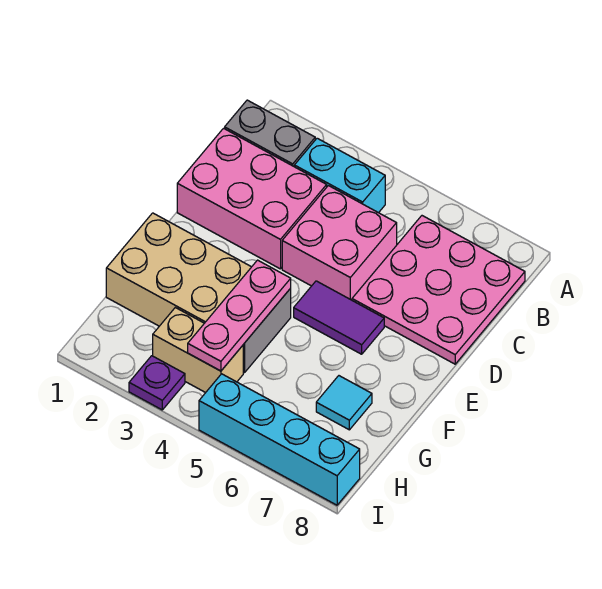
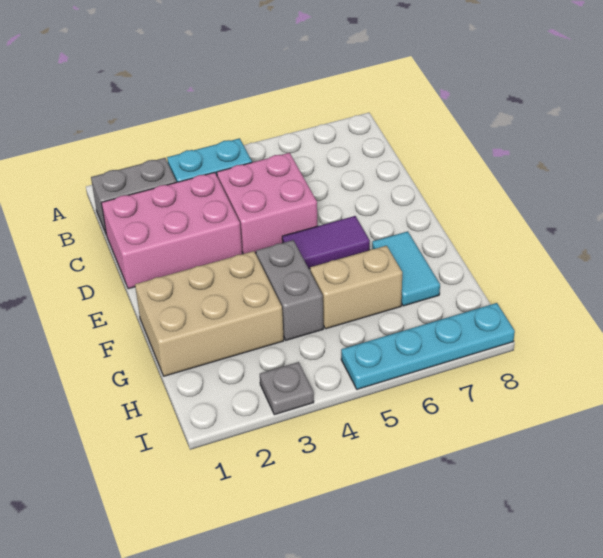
pink 3x3 plate [352,216,525,364] -> none
pink 1x3 plate [188,260,291,371] -> none
cyan 1x1 tile [316,376,372,430] -> cyan 1x2 tile [372,231,440,306]
tan 1x2 brick [153,308,243,393] -> tan 1x2 brick moved to [310,246,402,329]
purple 1x1 plate [129,356,185,410] -> grey 1x1 plate [260,362,314,415]
cyan 1x4 brick [199,374,360,505] -> cyan 1x4 plate [341,303,515,389]

